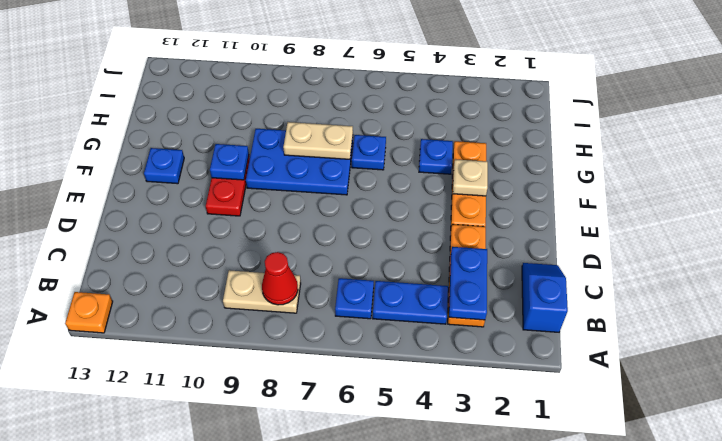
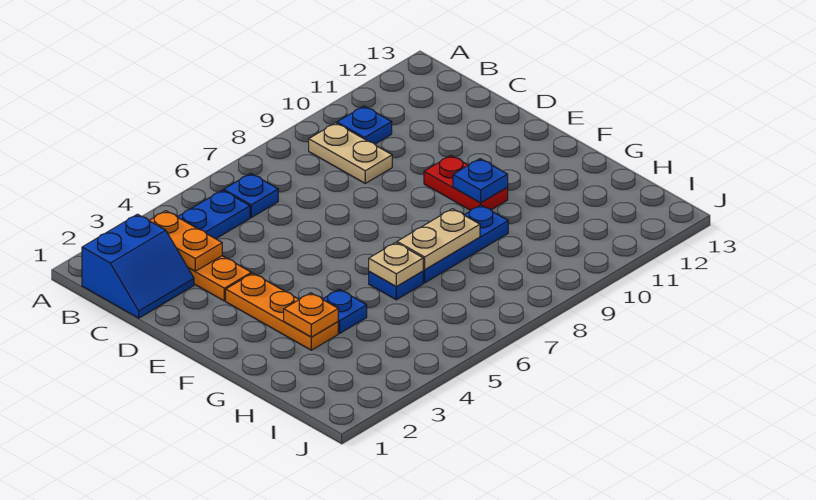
orange 1x1 plate [65,292,113,333] -> orange 1x1 plate moved to [284,293,338,337]
blue 1x2 slope [522,263,568,332] -> blue 2x2 slope [82,214,194,318]
blue 1x2 plate [449,247,487,320] -> orange 1x2 plate [149,211,222,271]
tan 1x2 plate [223,270,301,313] -> tan 1x2 plate turned to [309,123,392,183]
red 1x1 cone [262,252,298,305] -> none
tan 1x1 plate [453,159,488,196] -> tan 1x1 plate moved to [369,242,424,286]
blue 2x3 plate [246,129,353,195] -> blue 1x3 plate [423,205,508,283]
blue 1x1 plate [144,148,184,184] -> blue 1x1 plate moved to [337,106,392,144]

